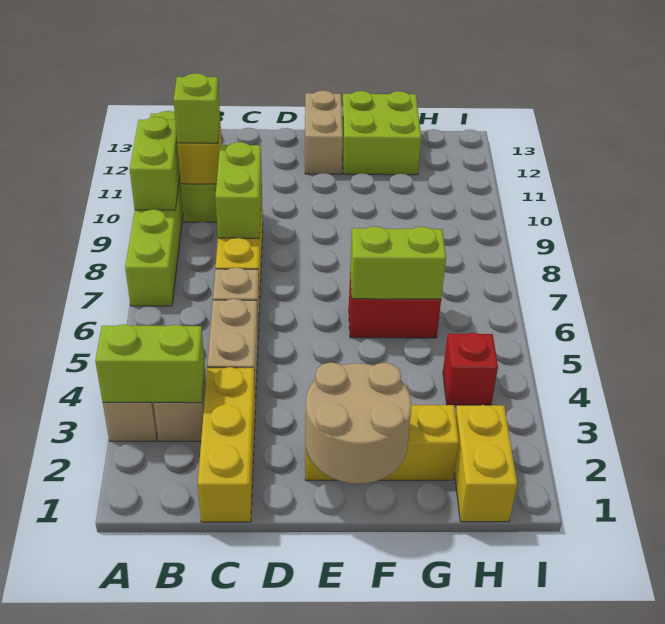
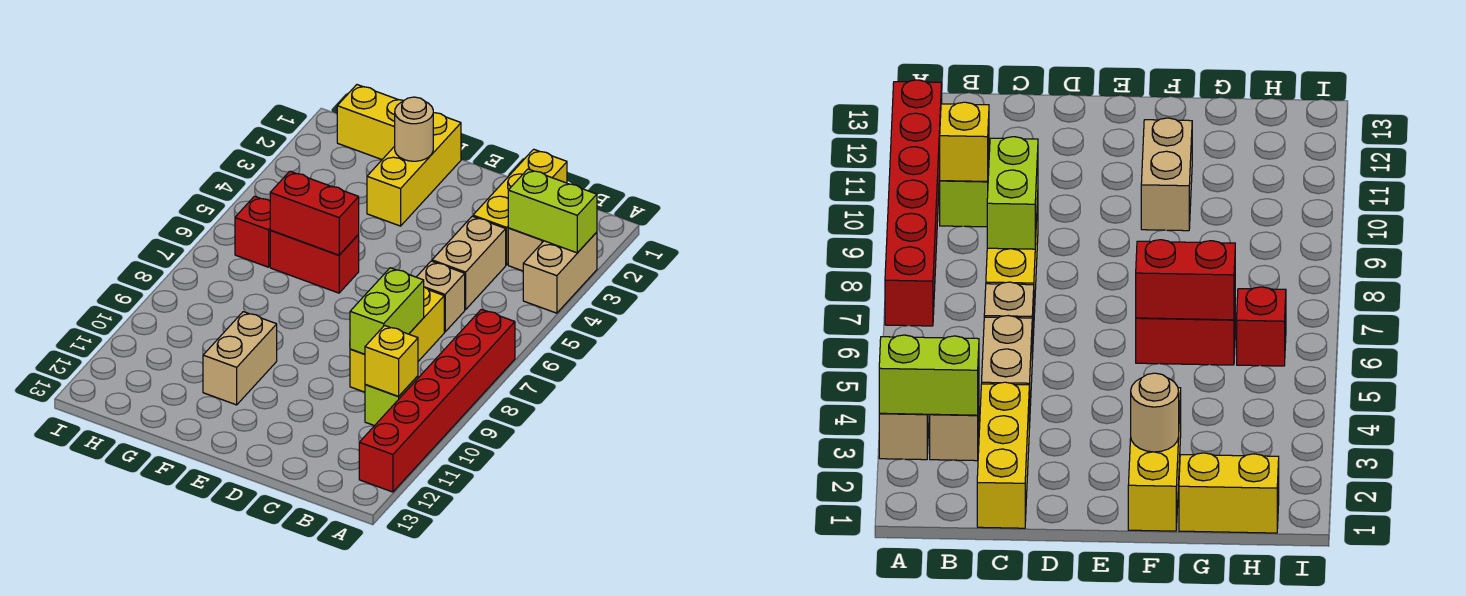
lime 1x6 brick [125,111,183,306] -> red 1x6 brick [359,309,515,492]
lime 1x2 brick [130,117,180,210] -> none
lime 1x1 brick [173,73,220,143] -> none
tan 2x2 round brick [306,362,411,484] -> tan 1x1 round brick [395,97,433,161]
yellow 1x3 brick [305,405,459,480] -> yellow 1x3 brick turned to [367,113,461,226]
tan 1x2 brick [305,90,343,174] -> tan 1x2 brick moved to [203,312,277,405]
lime 1x2 brick [350,226,446,299] -> red 1x2 brick [270,171,359,255]
lime 2x2 brick [342,91,421,175] -> none
yellow 1x2 brick [454,405,517,522] -> yellow 1x2 brick turned to [337,85,404,159]
red 1x1 brick [443,333,498,405] -> red 1x1 brick moved to [235,196,270,267]

